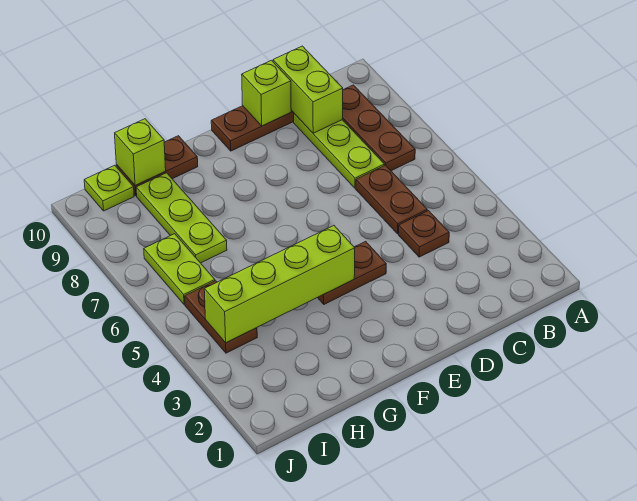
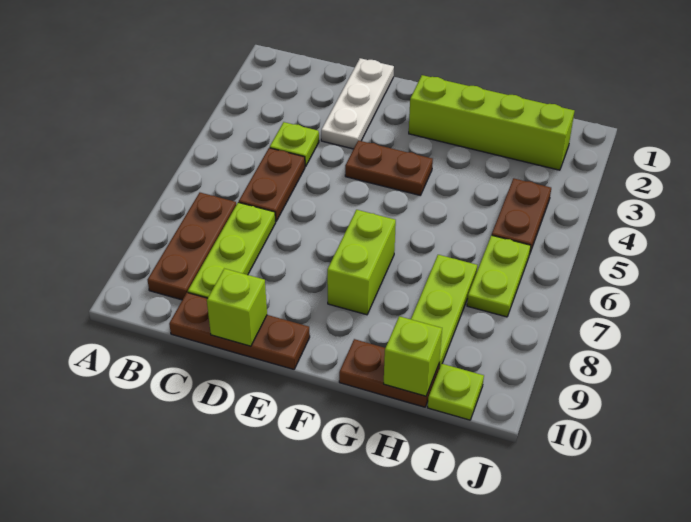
brown 1x1 plate [399,211,449,257] -> lime 1x1 plate [270,122,319,167]
lime 1x2 brick [273,46,343,133] -> lime 1x2 brick moved to [327,210,396,315]
none -> white 1x3 plate [321,58,394,149]
lime 1x4 brick [204,226,355,343] -> lime 1x4 brick moved to [409,75,574,170]

